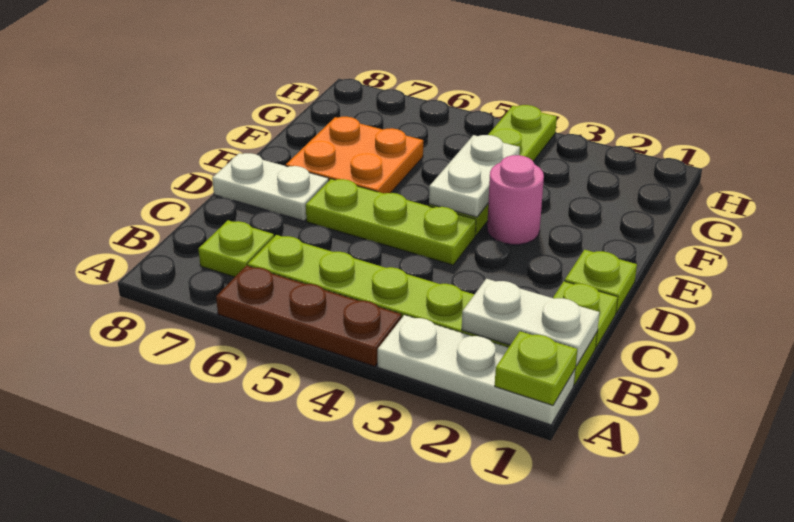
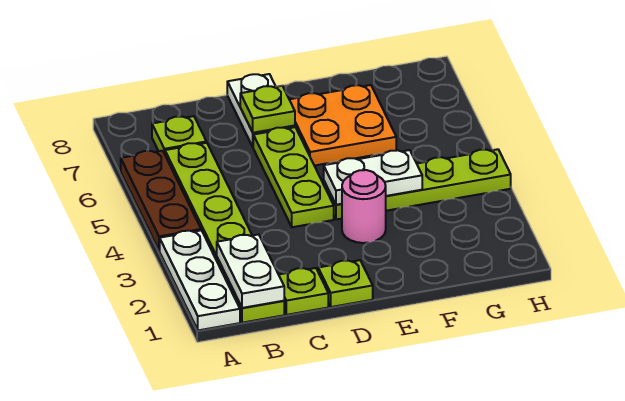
lime 1x1 plate [495,331,577,405] -> lime 1x1 plate moved to [240,86,295,133]

